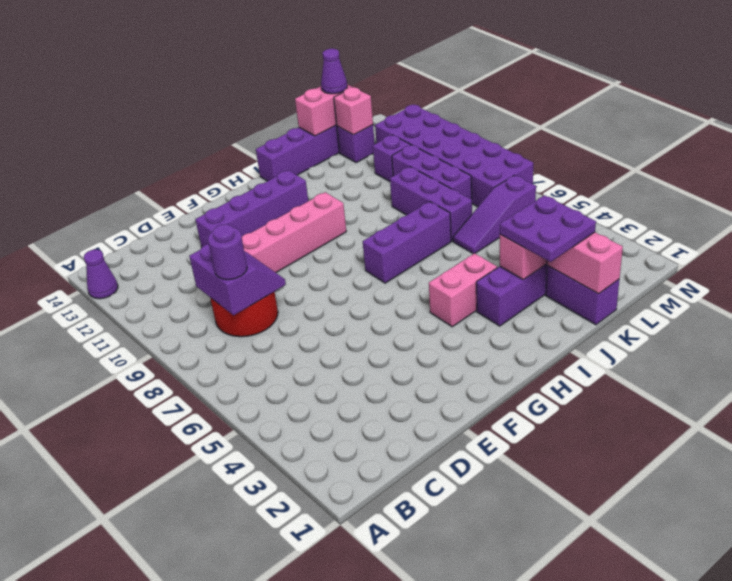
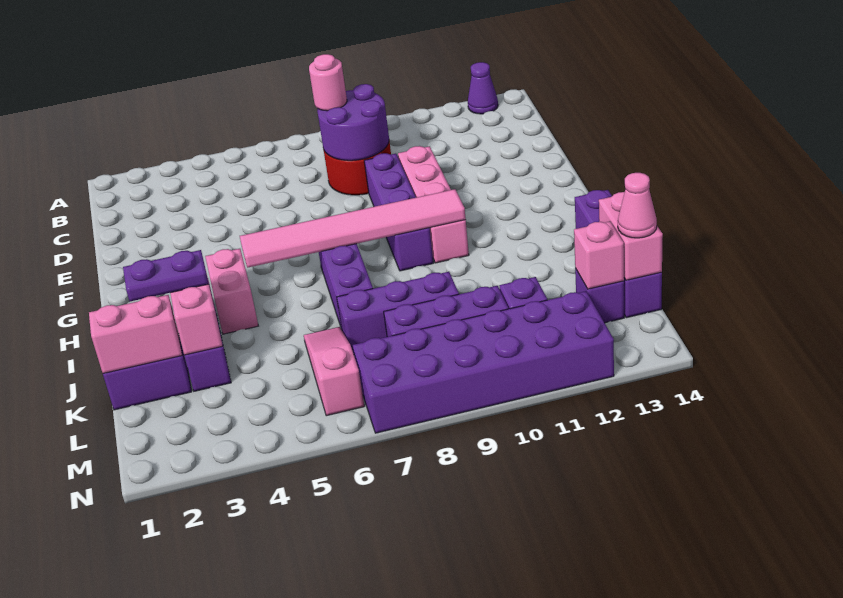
purple 2x2 slope [189,244,286,315] -> purple 2x2 round brick [317,84,389,161]
purple 1x1 round brick [208,224,247,280] -> pink 1x1 round brick [309,54,347,111]
purple 1x4 brick [195,170,308,248] -> purple 1x4 brick moved to [364,153,433,271]
none -> pink 1x6 tile [240,189,466,268]
purple 2x2 plate [500,195,596,262] -> purple 1x2 plate [123,250,208,302]
purple 1x3 slope [453,175,536,254] -> pink 1x3 slope [304,327,364,416]
purple 1x1 cone [321,49,347,94] -> pink 1x1 cone [618,173,657,238]

